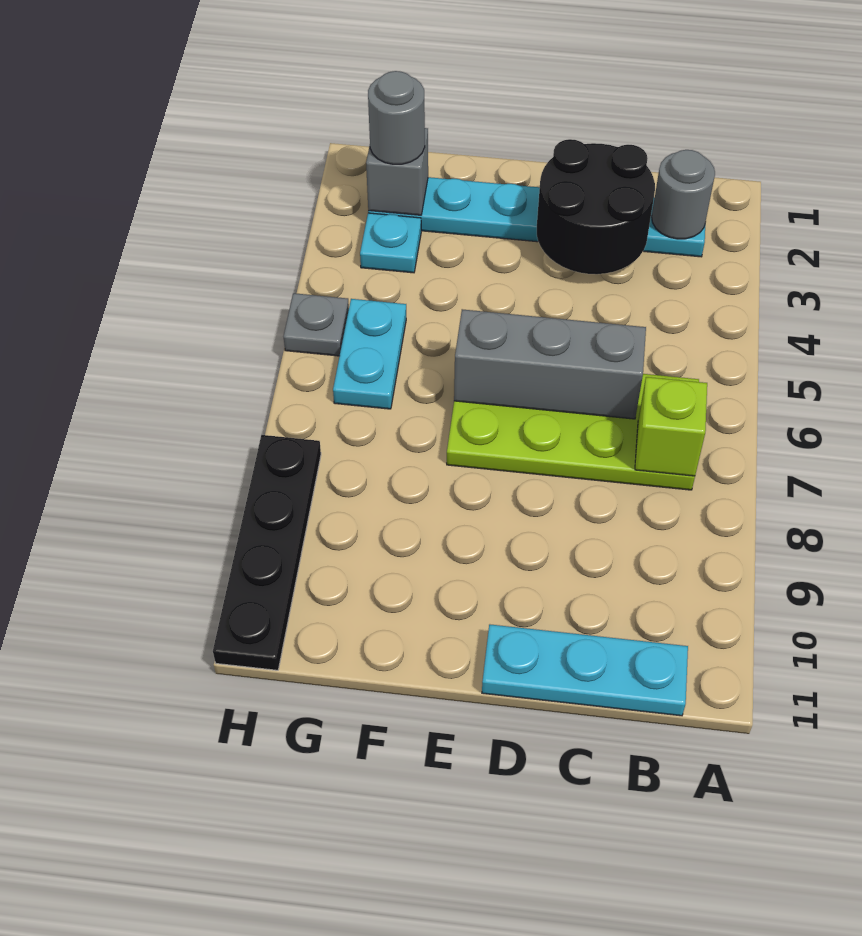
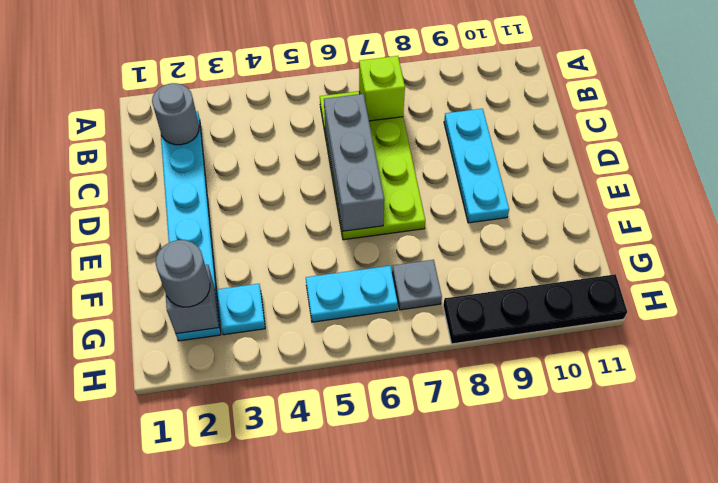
cyan 1x3 plate [482,625,688,716] -> cyan 1x3 plate moved to [444,109,509,223]
black 2x2 round brick [537,139,655,274] -> none
grey 1x1 plate [284,293,349,356] -> grey 1x1 plate moved to [392,260,442,310]

